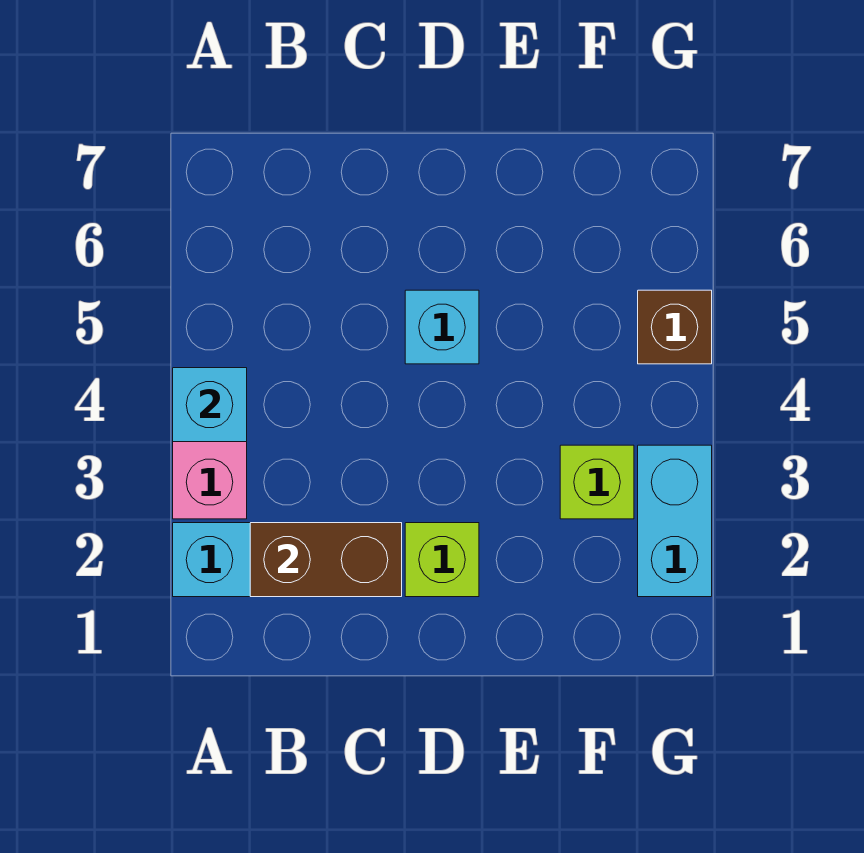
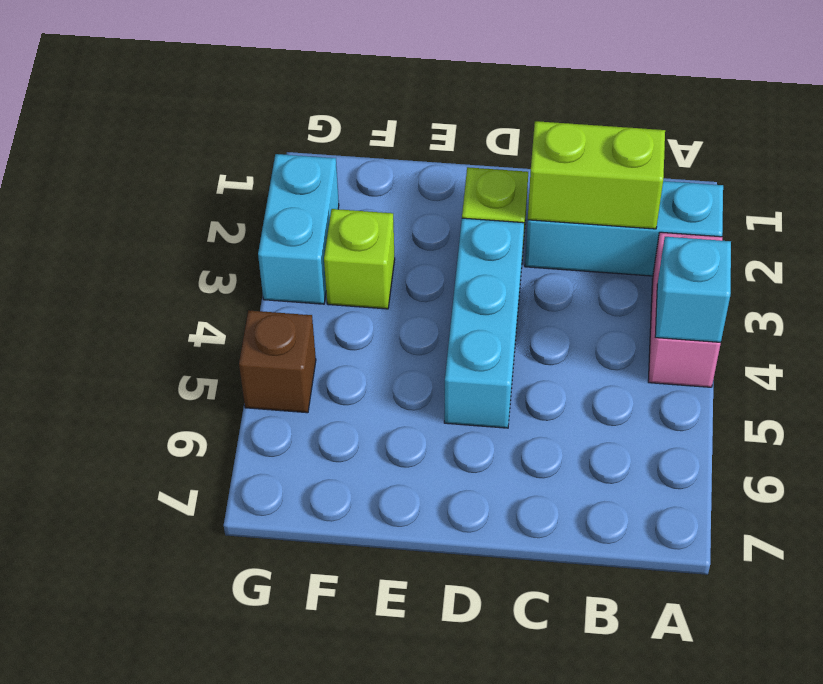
brown 1x2 brick [250,523,402,597] -> lime 1x2 brick [528,121,665,229]
cyan 1x1 brick [405,290,479,364] -> cyan 1x3 brick [444,218,524,428]

